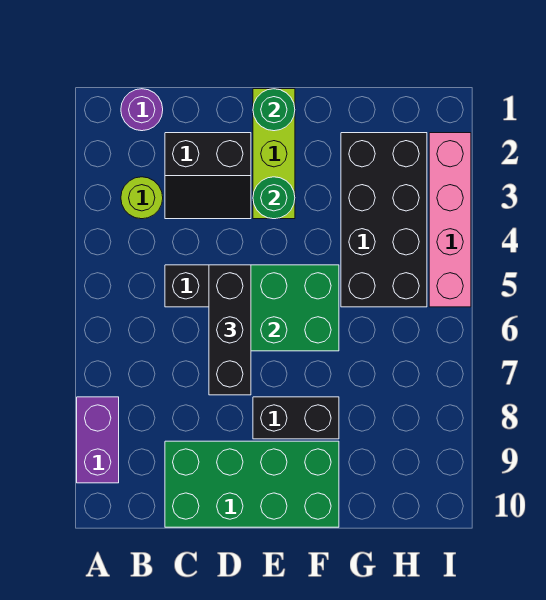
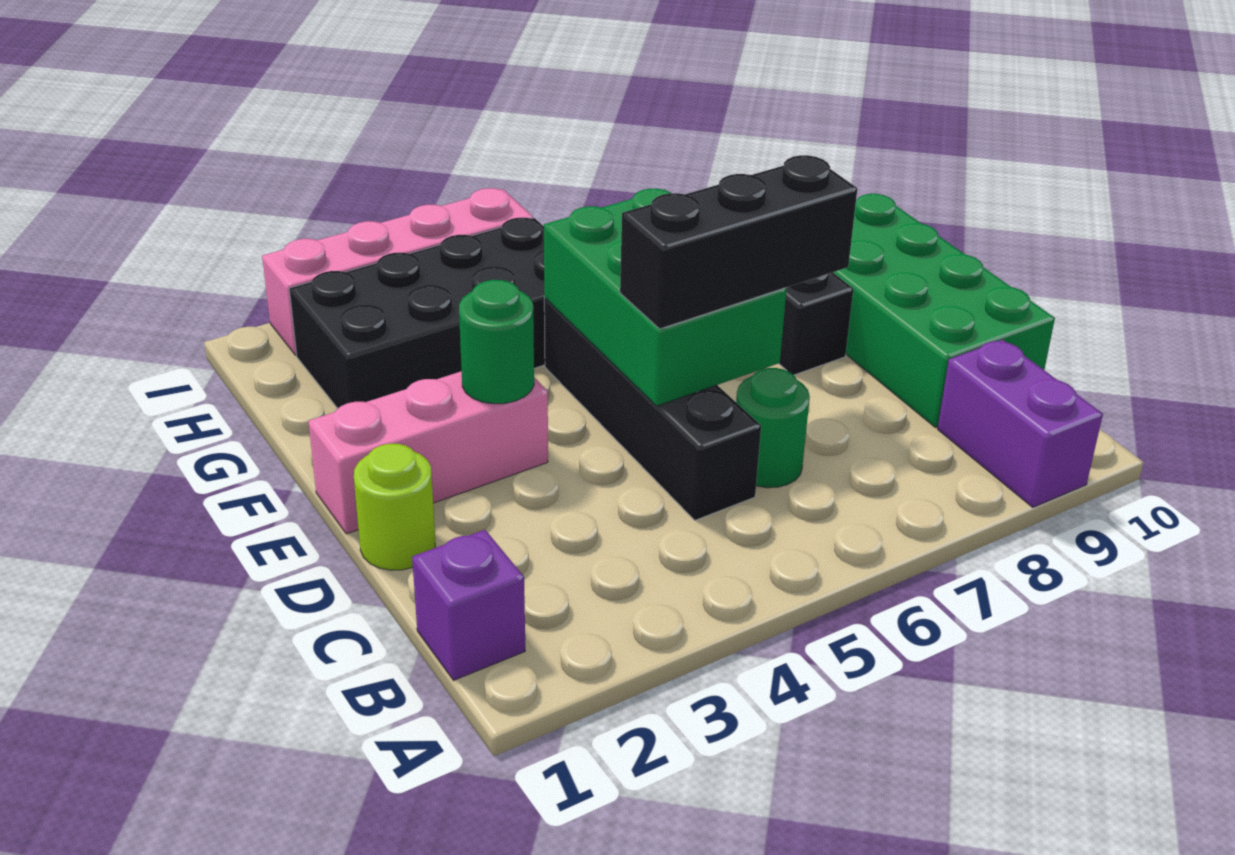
purple 1x2 brick [77,397,119,483] -> purple 1x2 brick turned to [938,340,1103,507]
purple 1x1 round brick [121,89,163,131] -> purple 1x1 brick [412,530,525,680]
lime 1x1 round brick [121,177,163,219] -> lime 1x1 round brick moved to [354,444,435,570]
black 2x2 slope [165,133,251,219] -> none
lime 1x3 brick [253,89,295,219] -> pink 1x3 brick [308,371,548,534]
green 1x1 round brick [253,89,295,131] -> green 1x1 round brick moved to [736,368,810,488]

